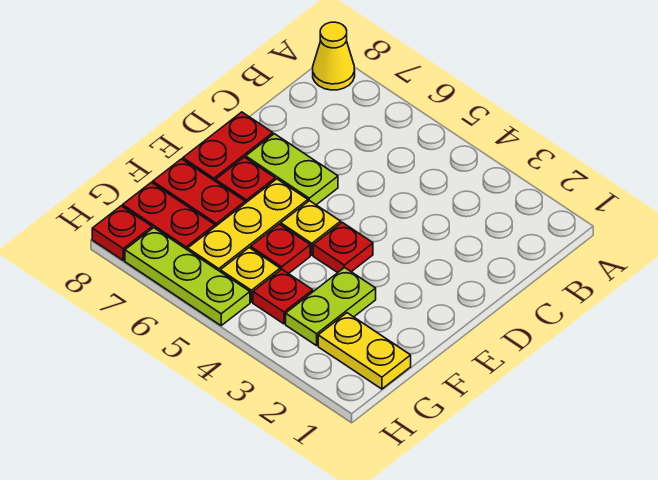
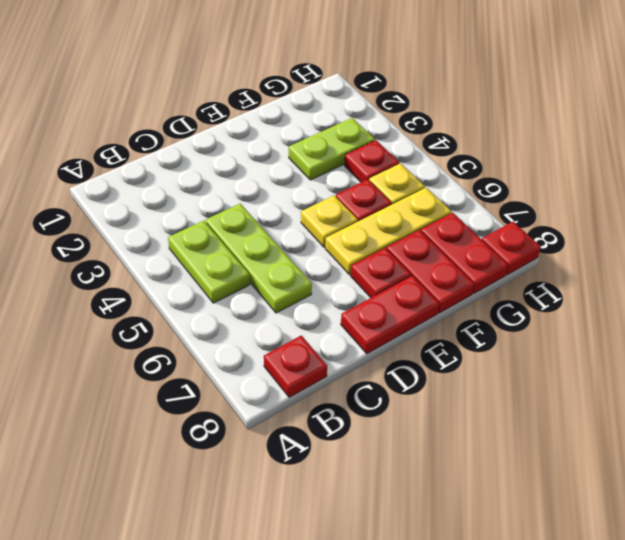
yellow 1x1 cone [313,22,355,90] -> none
lime 1x2 plate [246,134,338,205] -> lime 1x2 plate moved to [168,221,250,303]
red 1x1 plate [313,222,373,273] -> red 1x1 plate moved to [264,335,327,397]
yellow 1x2 plate [318,313,411,389] -> none
lime 1x3 plate [125,228,250,325] -> lime 1x3 plate moved to [206,204,312,313]

